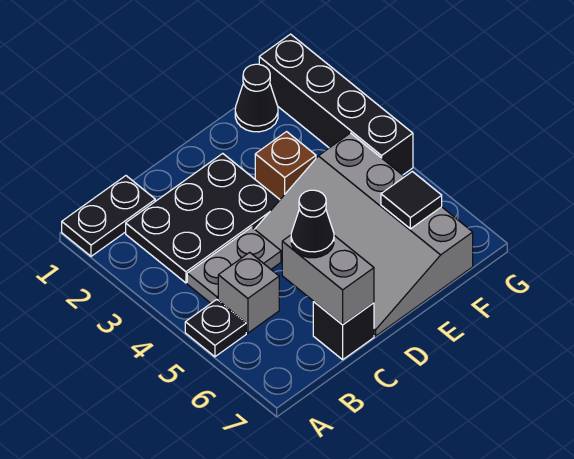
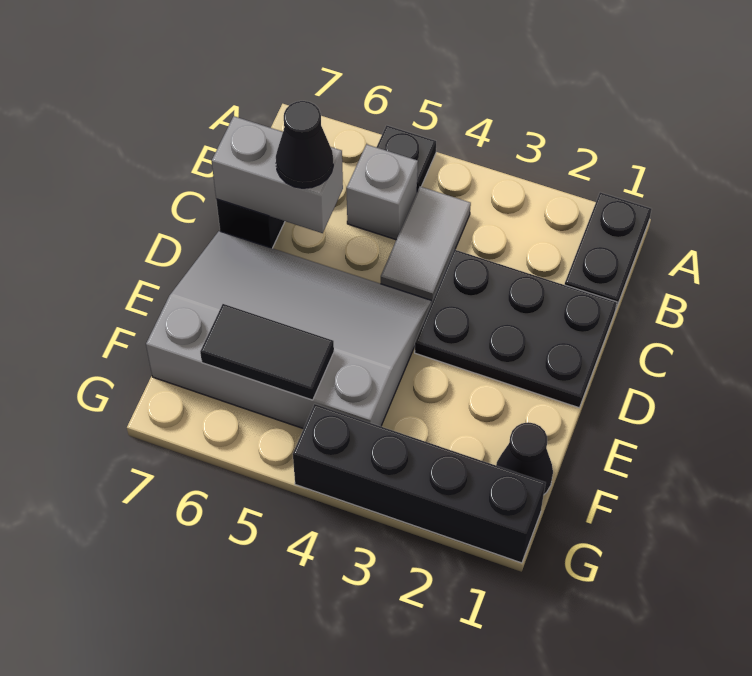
black 2x3 plate [126,153,280,283] -> black 2x3 plate turned to [415,250,617,408]
grey 1x2 plate [187,227,281,303] -> grey 1x2 tile [381,187,471,303]
brown 1x1 brick [255,132,316,199] -> none
black 1x1 tile [381,171,442,229] -> black 1x2 tile [200,304,334,400]

